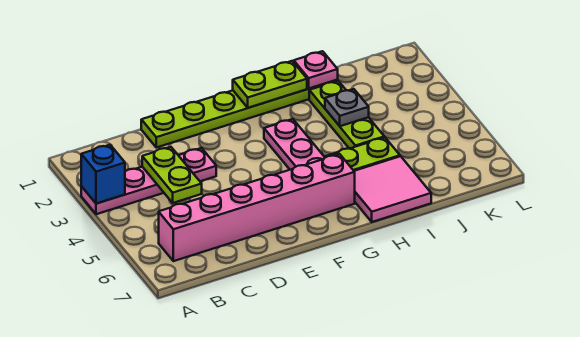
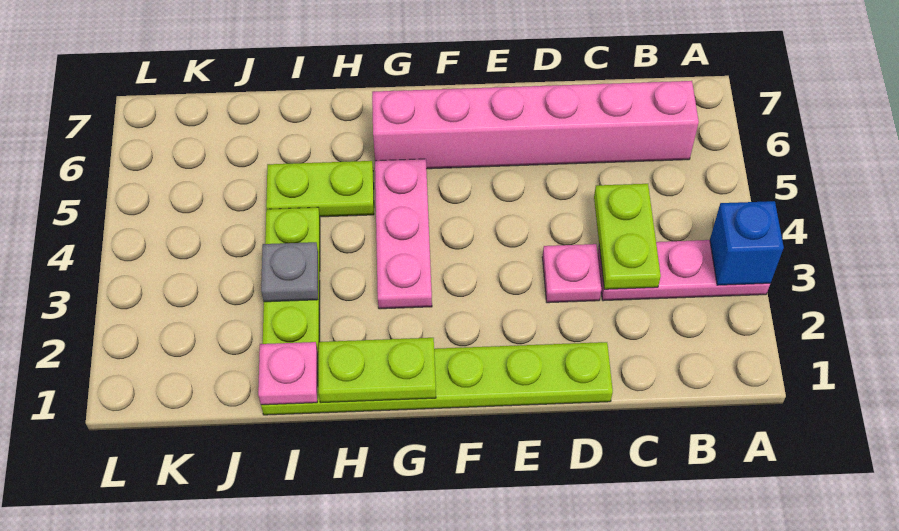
pink 2x2 tile [354,156,431,222] -> none

